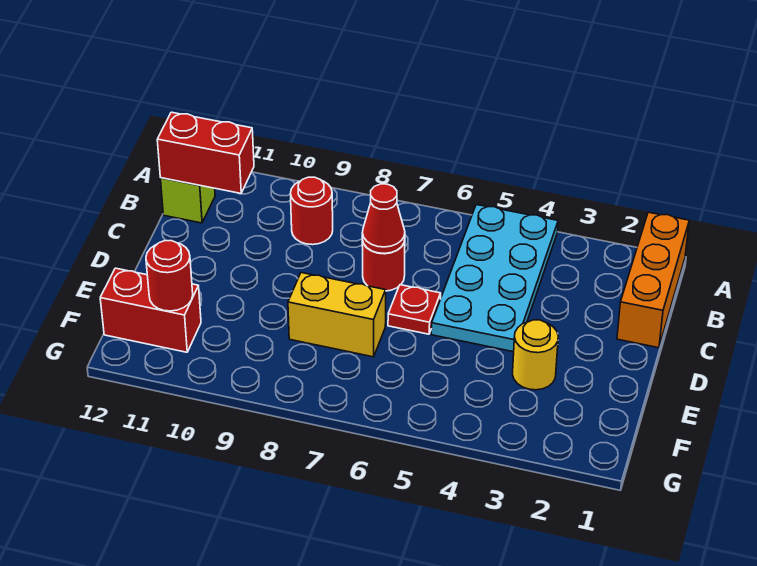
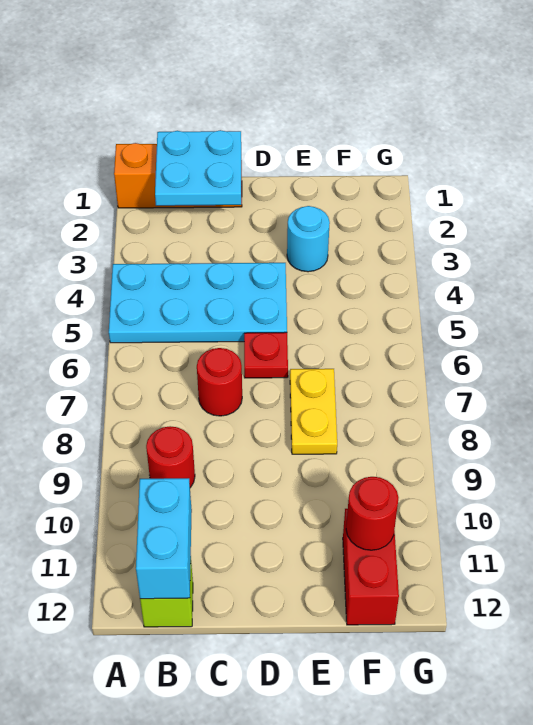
none -> cyan 2x2 plate [155,130,241,206]
red 1x2 brick [157,112,254,193] -> cyan 1x2 brick [136,478,192,599]
red 1x1 cone [362,184,405,253] -> none
yellow 1x1 round brick [513,320,558,390] -> cyan 1x1 round brick [287,206,330,272]
yellow 1x2 brick [288,273,386,357] -> yellow 1x2 plate [290,369,337,454]

